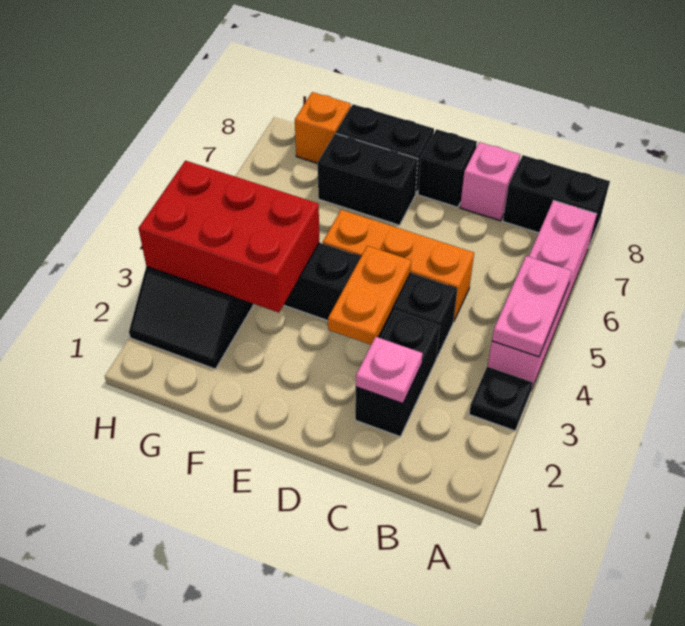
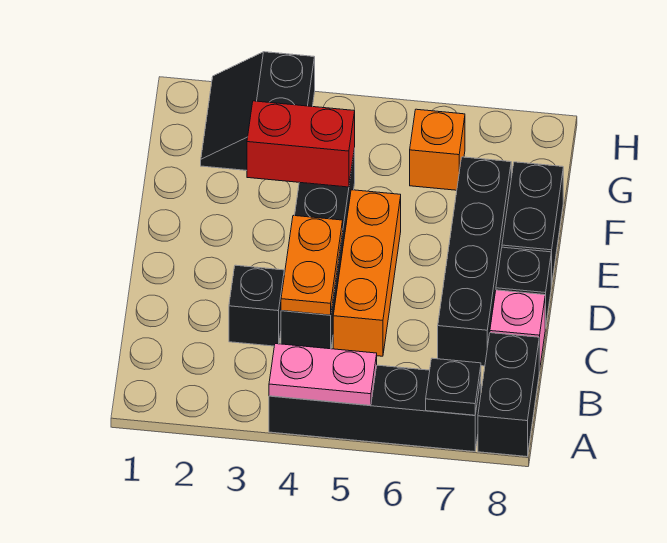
black 1x1 plate [469,367,533,431] -> black 1x1 plate moved to [426,358,481,415]
pink 1x4 brick [487,200,597,390] -> black 1x4 brick [269,365,481,452]
black 1x2 brick [355,310,440,437] -> black 1x1 brick [229,265,284,346]
pink 1x1 plate [356,337,422,404] -> none
orange 1x2 plate [328,246,411,345] -> orange 1x2 plate turned to [281,215,343,315]
black 1x2 brick [318,133,418,225] -> black 1x4 brick [438,157,511,366]
red 2x3 brick [139,161,320,312] -> red 1x2 brick [247,101,355,187]
orange 1x1 brick [295,92,351,163] -> orange 1x1 brick moved to [410,109,465,190]

